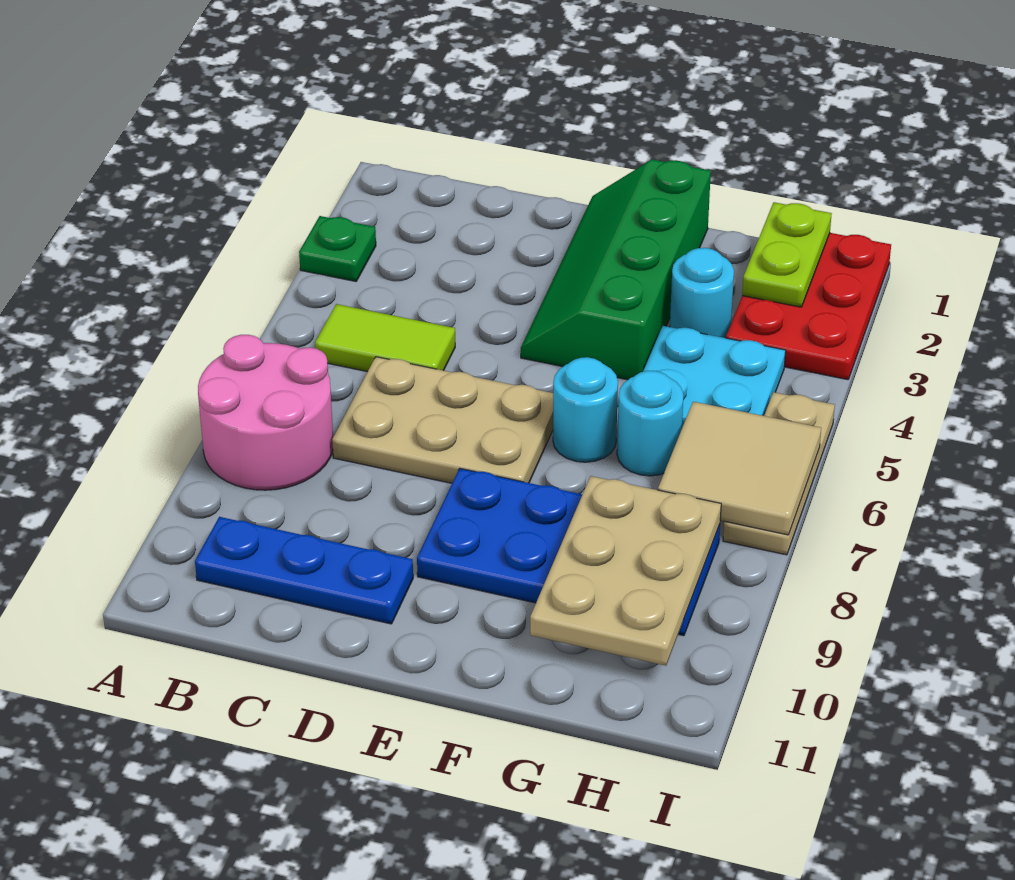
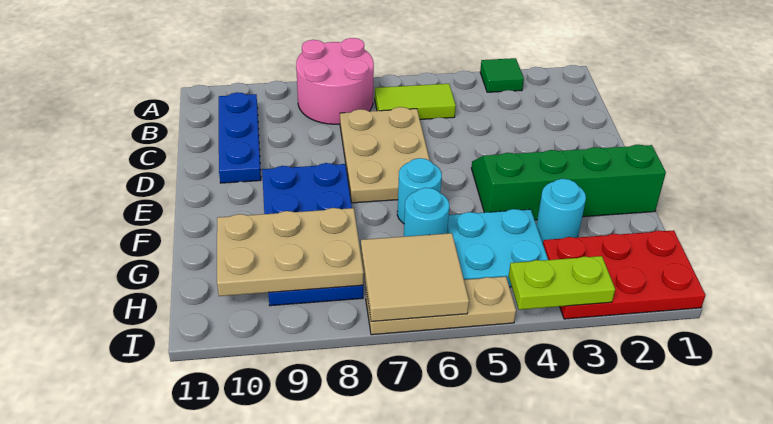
green 1x1 plate [299,216,376,281] -> green 1x1 tile [480,58,524,92]
lime 1x2 tile [315,304,455,372] -> lime 1x2 tile turned to [375,84,456,119]
lime 1x2 plate [742,202,832,307] -> lime 1x2 plate moved to [509,256,615,310]

